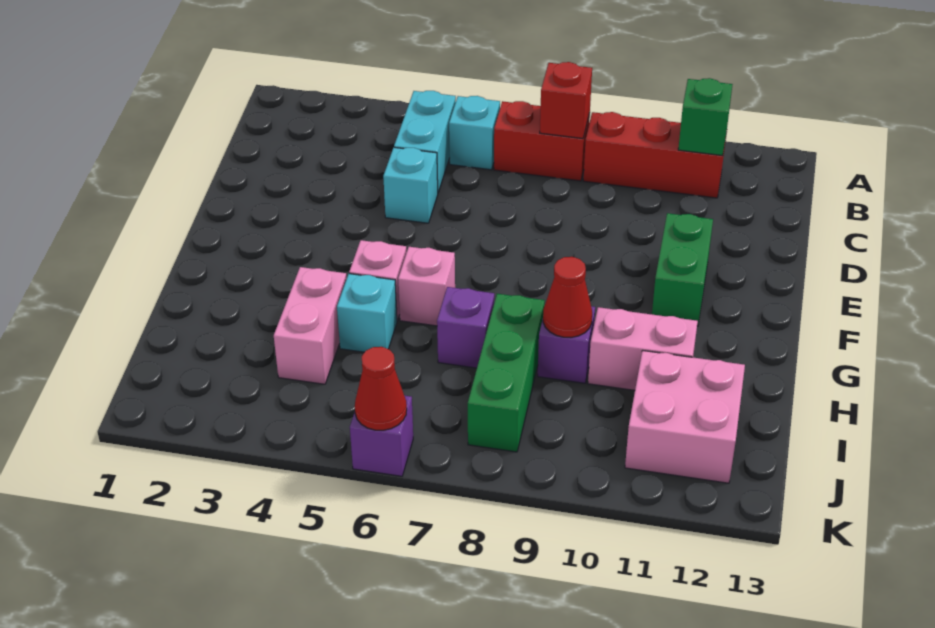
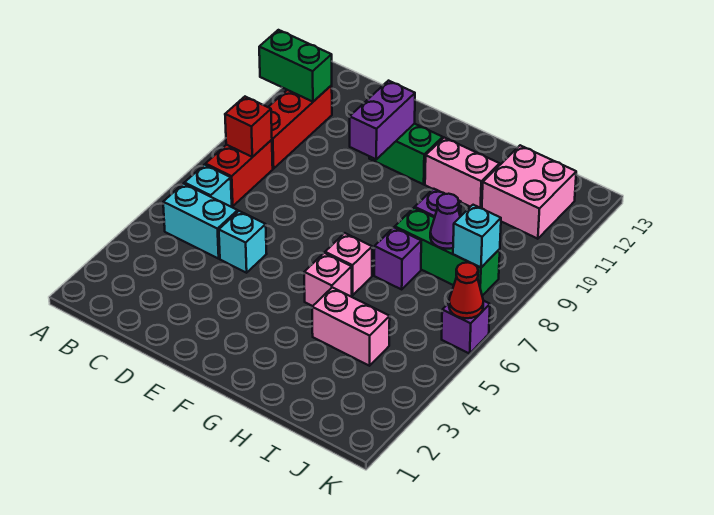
green 1x1 brick [678,78,733,156] -> green 1x2 brick [259,30,332,102]
none -> purple 1x2 brick [350,81,415,159]
cyan 1x1 brick [337,274,397,352] -> cyan 1x1 brick moved to [453,205,501,268]
red 1x1 cone [543,257,592,337] -> none
pink 1x2 brick [588,307,698,390] -> pink 1x2 brick turned to [425,138,500,209]
none -> purple 1x1 cone [430,194,460,249]

